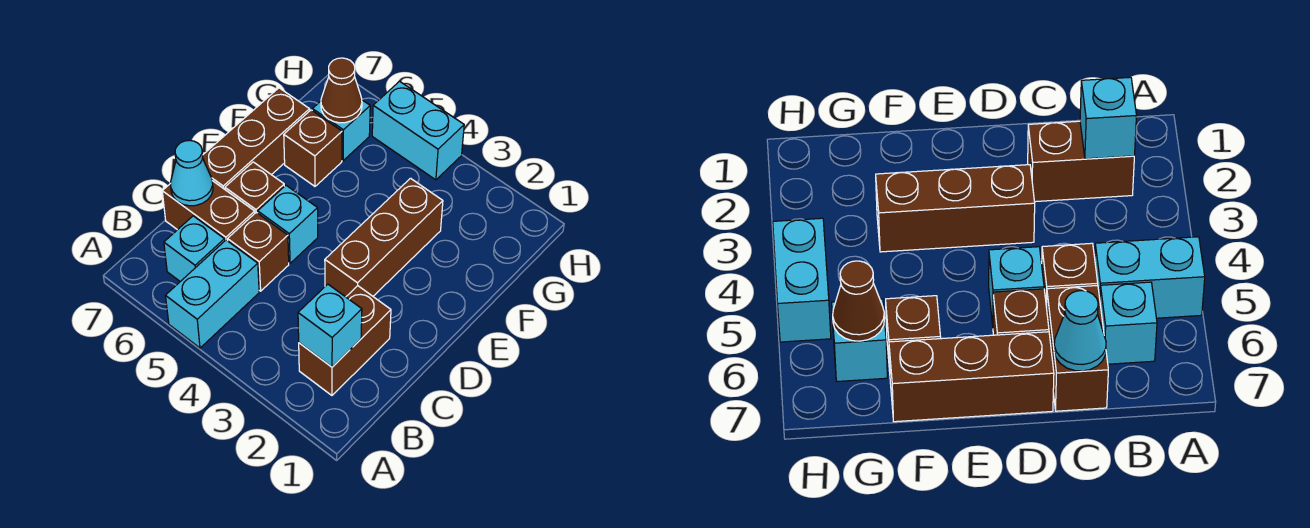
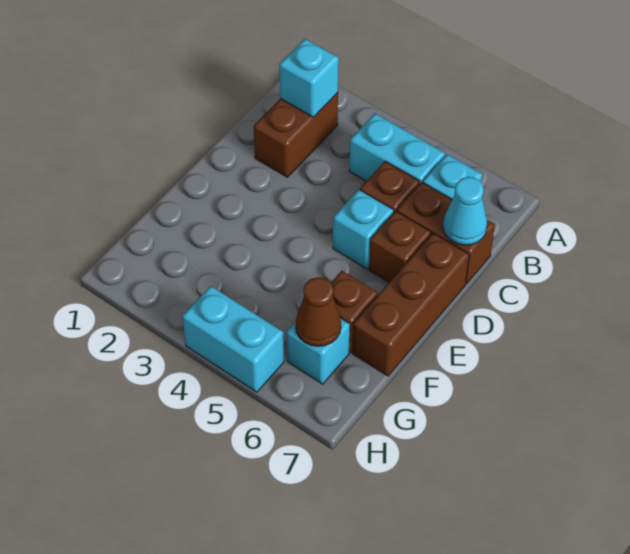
cyan 1x2 brick [166,240,259,348] -> cyan 1x2 brick turned to [349,114,445,183]
brown 1x3 brick [325,178,443,297] -> none

